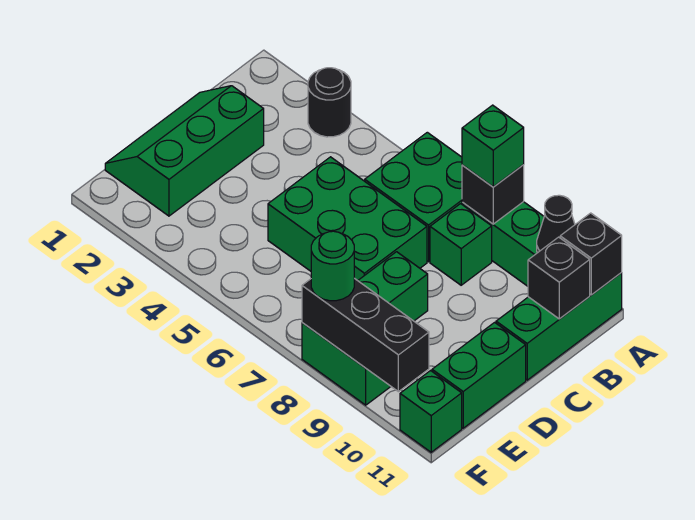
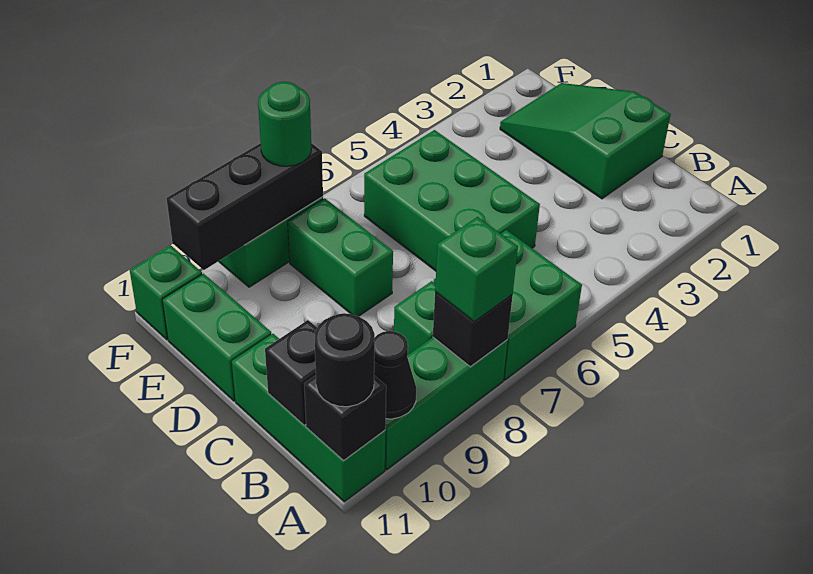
black 1x1 round brick [308,68,351,137] -> black 1x1 round brick moved to [315,313,375,407]
green 2x3 slope [105,86,264,216] -> green 2x3 slope turned to [500,83,671,199]
green 2x3 brick [268,157,427,281] -> green 2x3 brick turned to [364,130,540,271]

